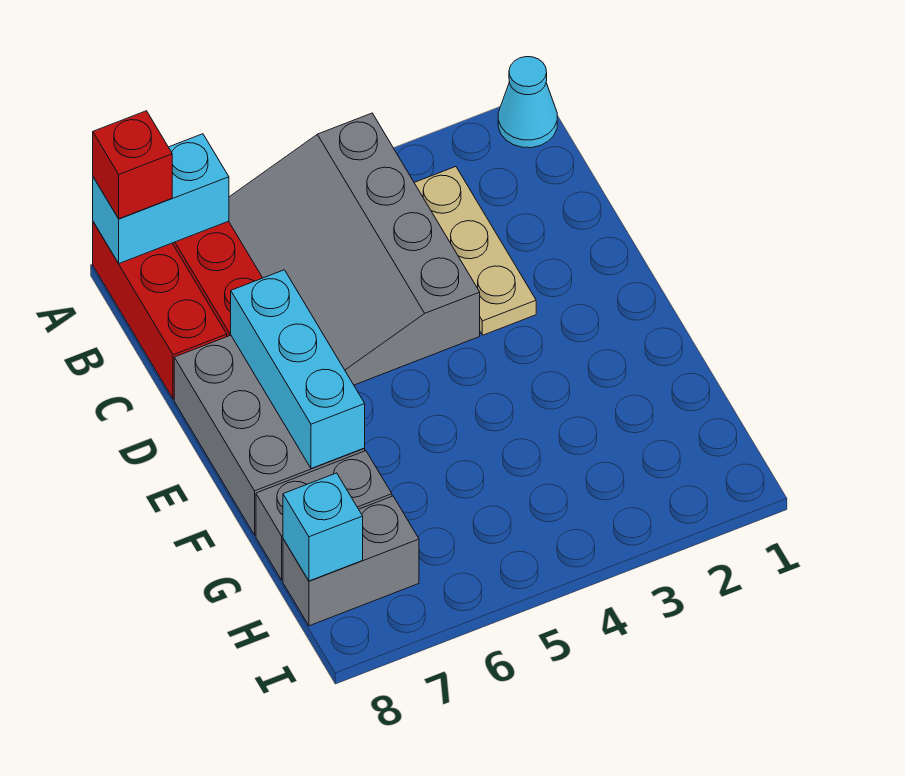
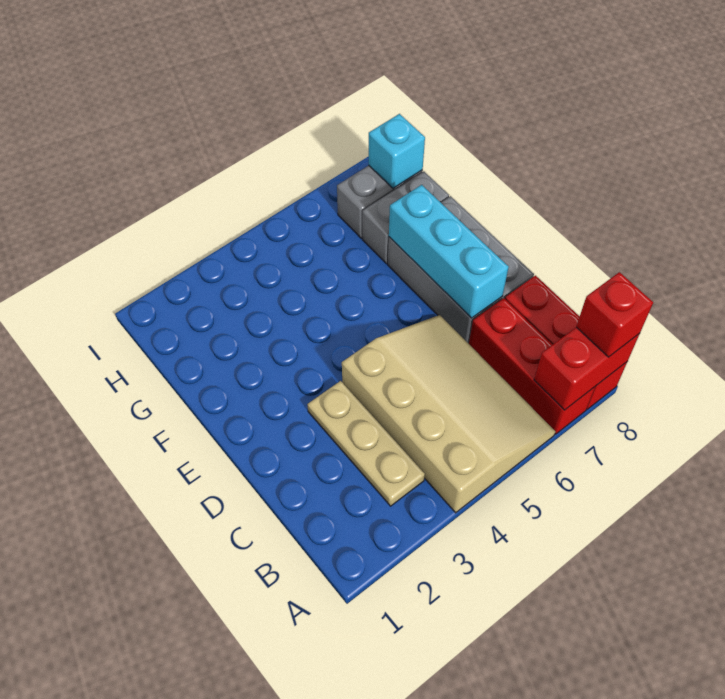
cyan 1x1 cone [498,57,557,148] -> none
grey 3x4 slope [229,113,480,385] -> tan 3x4 slope [342,315,555,513]
cyan 1x2 brick [93,134,229,263] -> red 1x2 brick [534,327,640,410]

